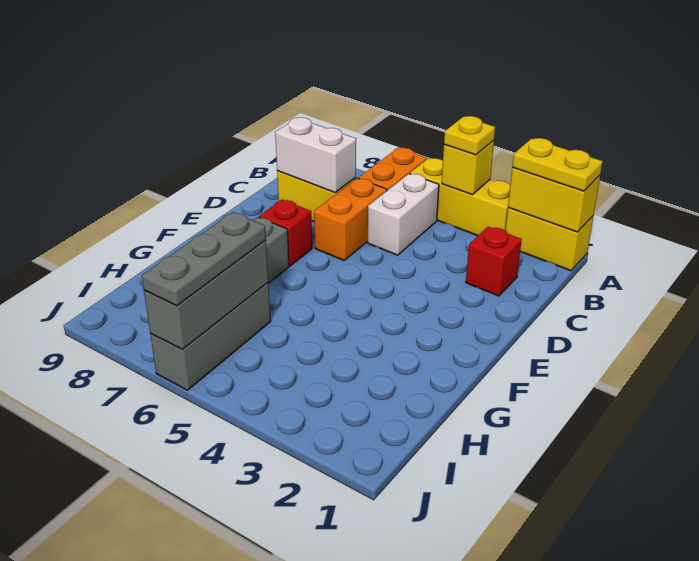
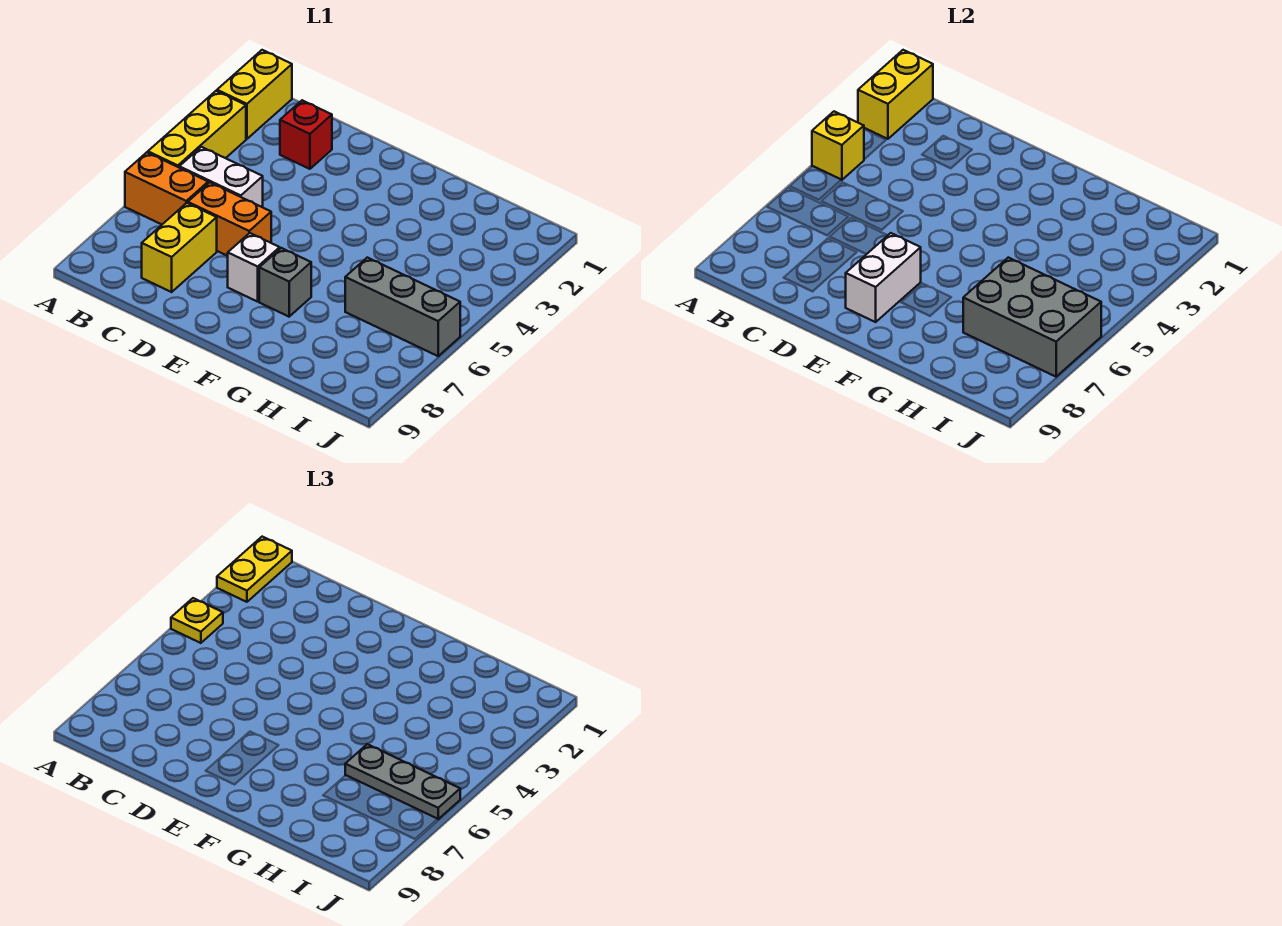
white 1x2 brick [275,117,356,193] -> white 1x2 brick moved to [846,233,921,322]
red 1x1 brick [259,200,312,266] -> white 1x1 brick [228,233,280,302]
grey 1x3 brick [144,240,268,350] -> grey 2x3 brick [963,258,1101,377]

